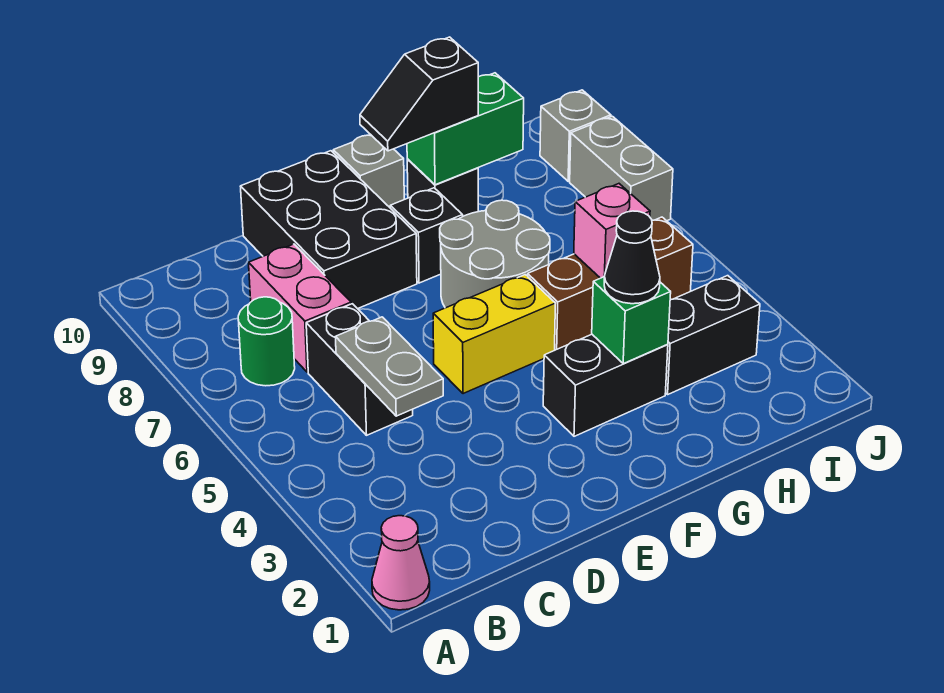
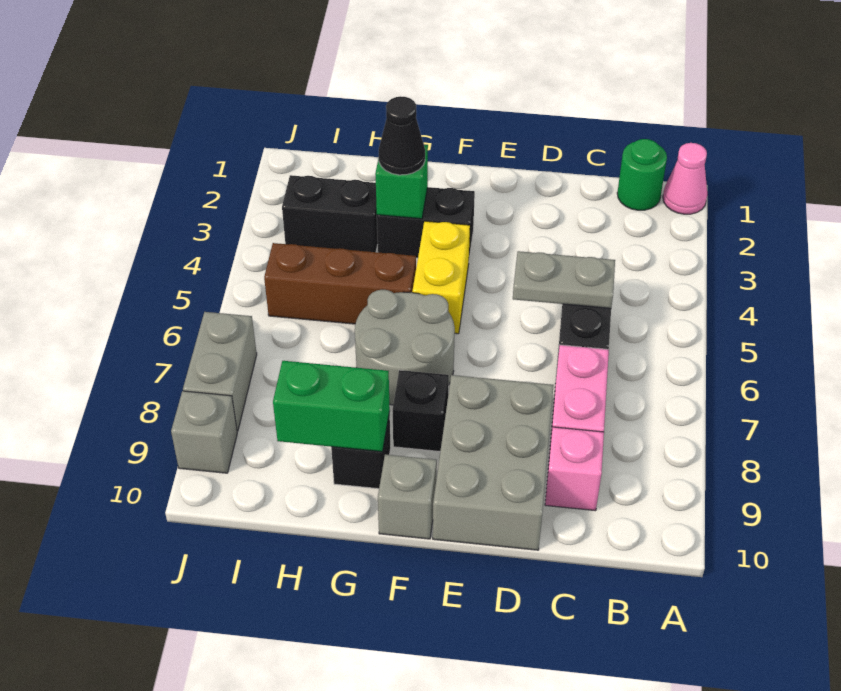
green 1x1 round brick [238,297,295,386] -> green 1x1 round brick moved to [617,139,667,210]
grey 1x2 plate [336,317,443,416] -> grey 1x2 plate turned to [513,251,615,308]
black 2x3 brick [240,151,417,309] -> grey 2x3 brick [433,375,554,550]
yellow 1x2 brick [433,275,555,394] -> yellow 1x2 brick turned to [412,221,470,334]
black 1x2 slope [360,37,478,151] -> none
pink 1x1 brick [574,184,650,278] -> pink 1x1 brick moved to [545,427,604,511]

